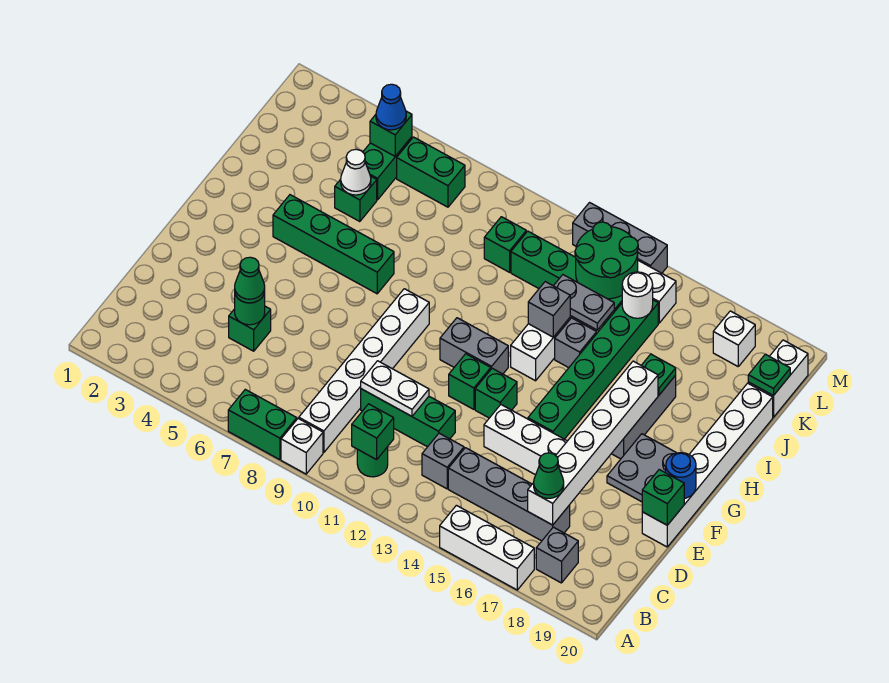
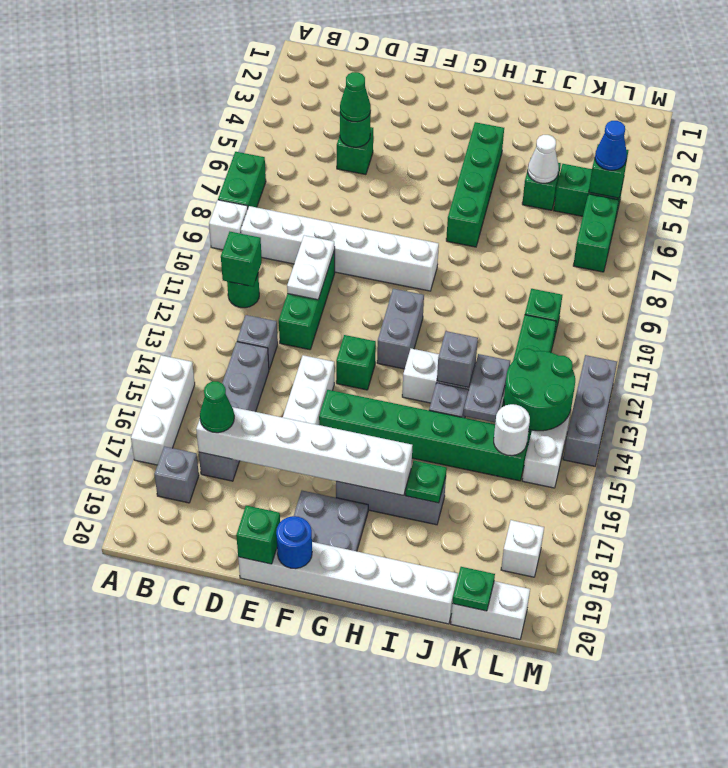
green 1x1 brick [449,354,491,409] -> none

